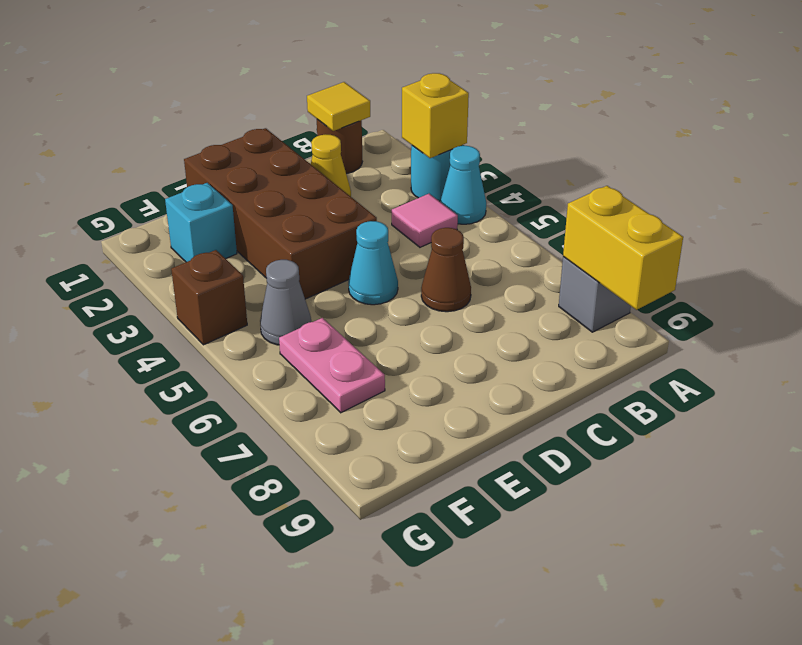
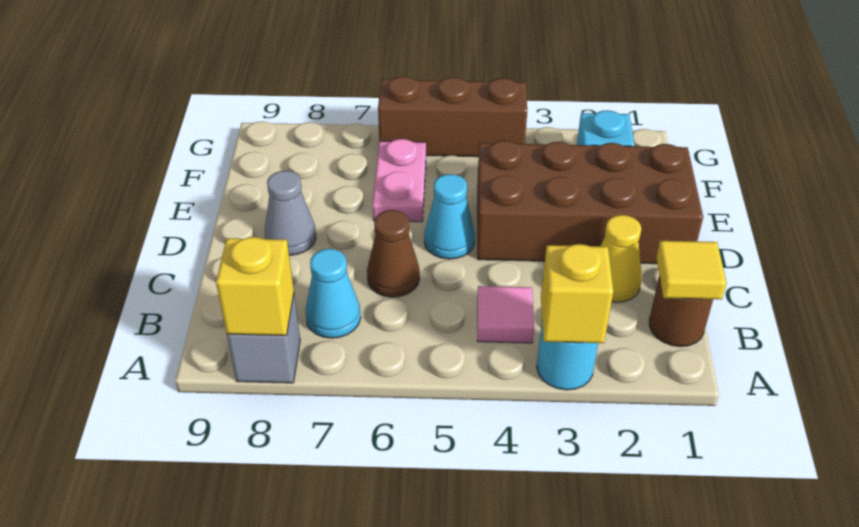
cyan 1x1 cone [440,146,486,224] -> cyan 1x1 cone moved to [306,249,361,338]
yellow 1x2 brick [563,186,683,310] -> yellow 1x1 brick [216,237,294,336]
grey 1x1 cone [260,260,311,345] -> grey 1x1 cone moved to [265,171,316,255]
pink 1x2 plate [279,318,385,413] -> pink 1x2 plate turned to [373,139,426,222]
brown 1x1 brick [171,250,247,345] -> brown 1x3 brick [378,77,527,157]

